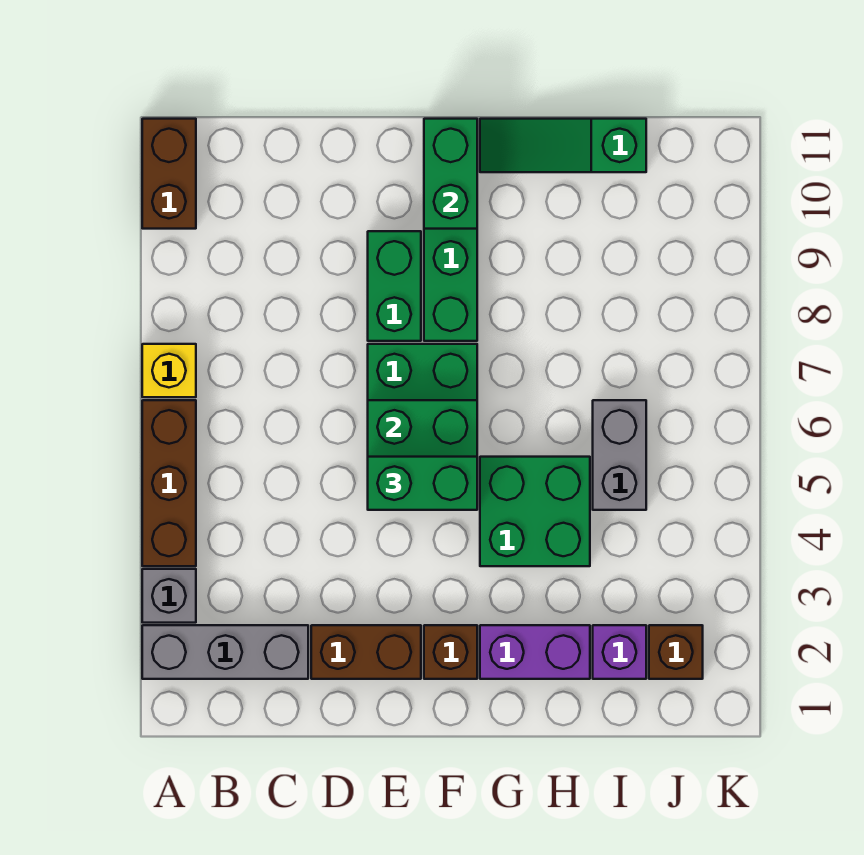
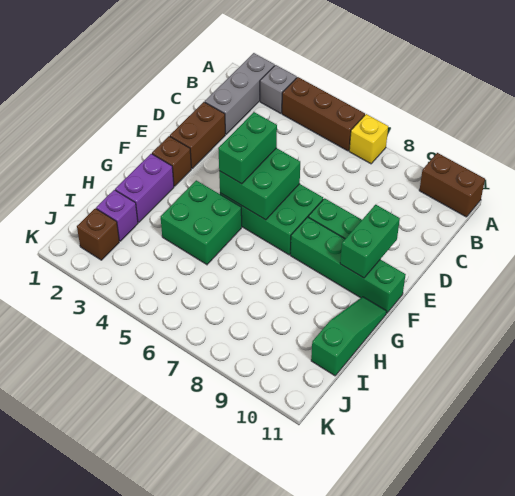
green 1x2 brick [424,119,477,229] -> green 1x2 brick turned to [340,205,400,278]
grey 1x2 brick [593,400,646,510] -> none

